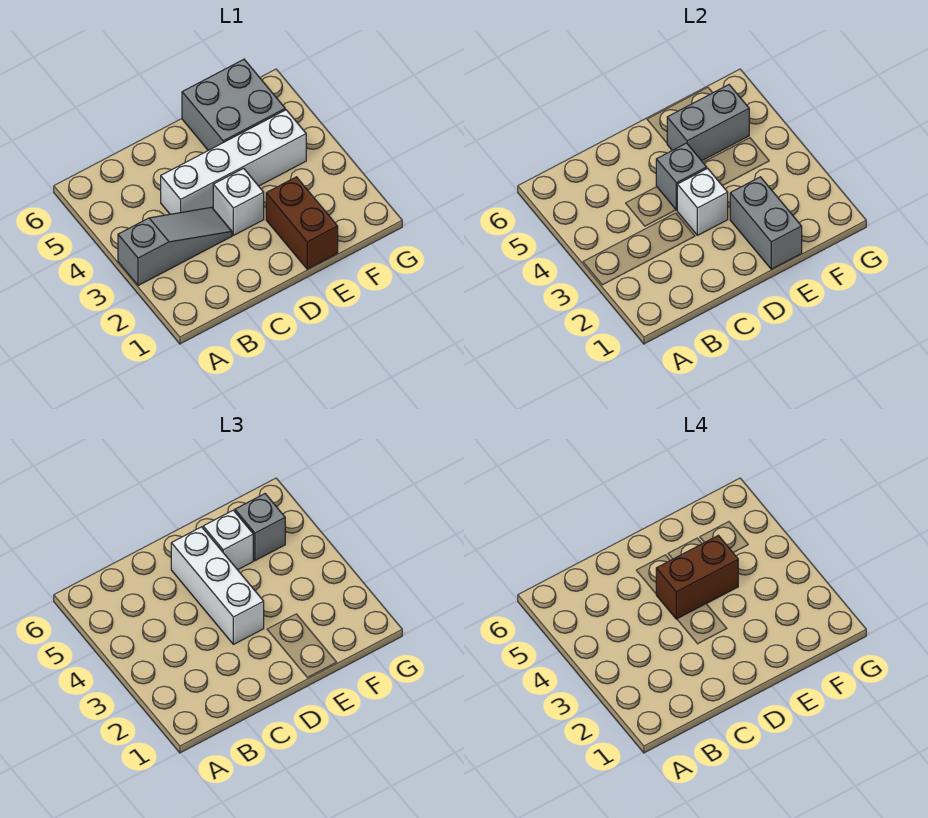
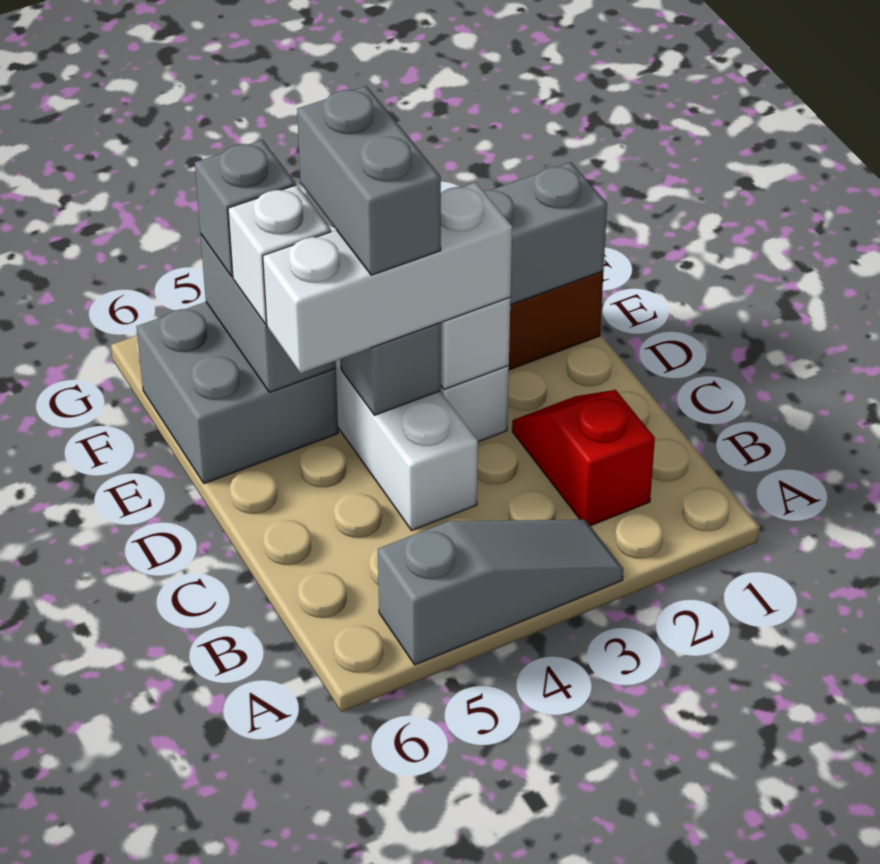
grey 1x3 slope [118,207,232,286] -> grey 1x3 slope turned to [378,520,623,665]
none -> red 1x2 slope [512,390,655,526]
brown 1x2 brick [656,535,738,619] -> grey 1x2 brick [297,86,441,275]

